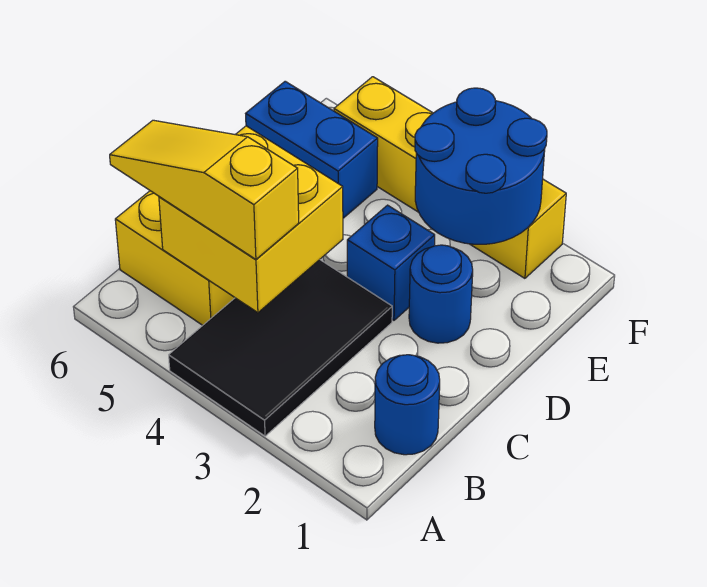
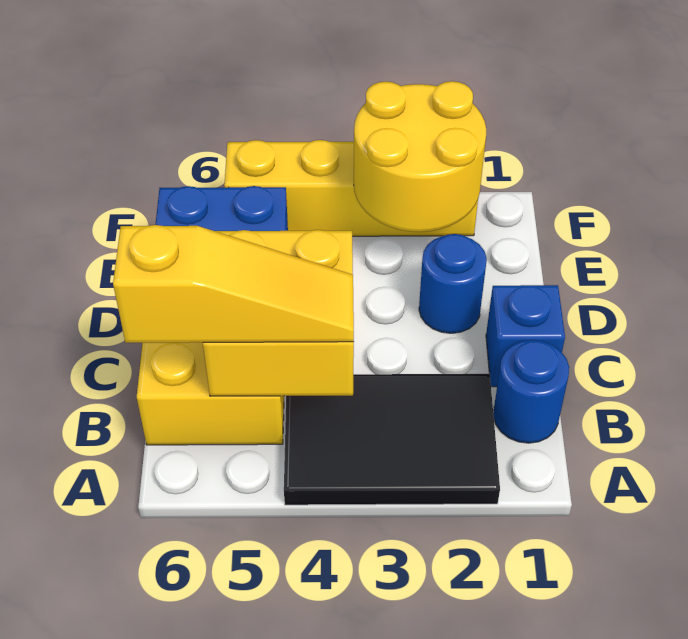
black 2x3 tile [169,260,392,436] -> black 2x3 tile turned to [284,374,500,505]
yellow 1x3 slope [110,120,299,259] -> yellow 1x3 slope turned to [113,225,354,343]
blue 1x1 brick [347,205,435,320] -> blue 1x1 brick moved to [486,285,565,387]
blue 2x2 round brick [415,88,547,244] -> yellow 2x2 round brick [354,81,486,232]

